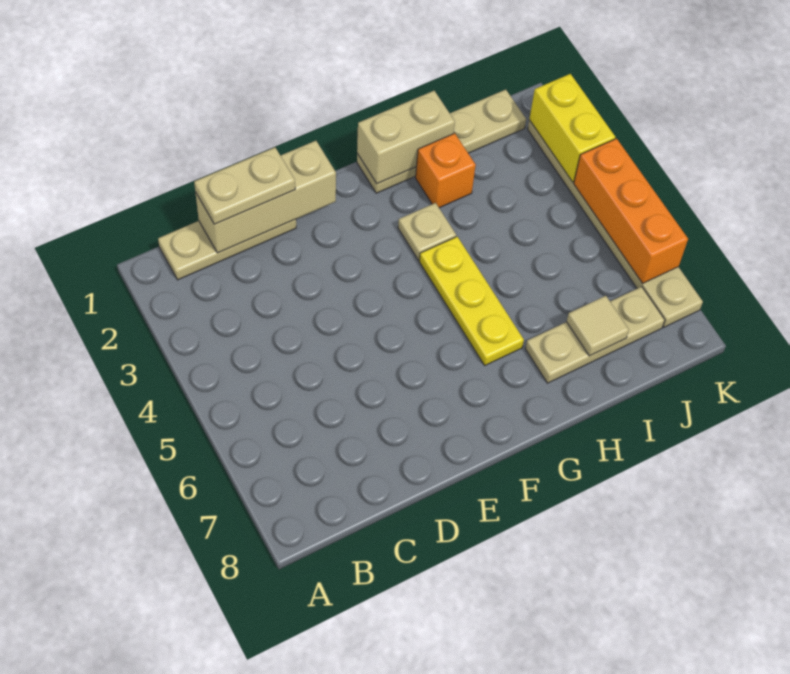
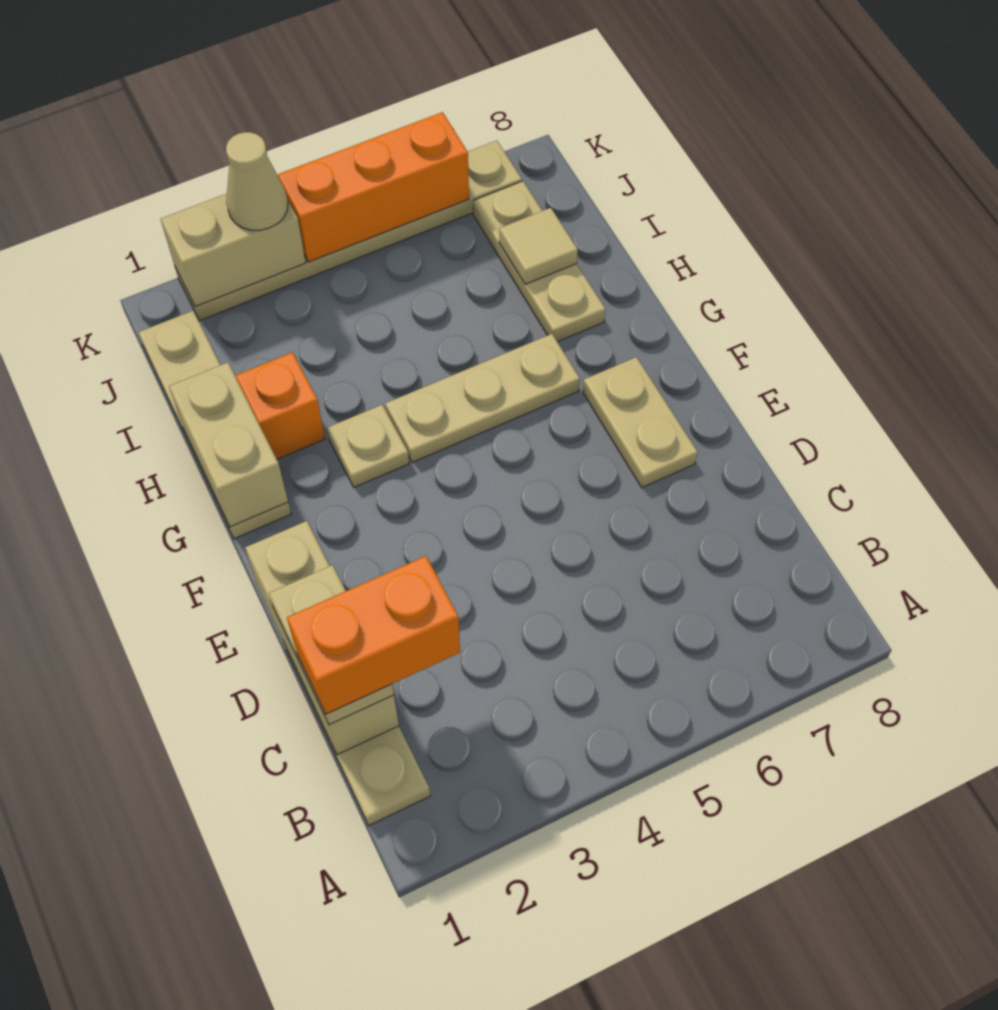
none -> orange 1x2 brick [287,556,460,714]
none -> tan 1x2 plate [583,357,698,488]
yellow 1x3 plate [419,237,524,365] -> tan 1x3 plate [385,334,580,463]
yellow 1x2 brick [529,74,615,182] -> tan 1x2 brick [161,194,306,307]
none -> tan 1x1 cone [226,132,288,230]

